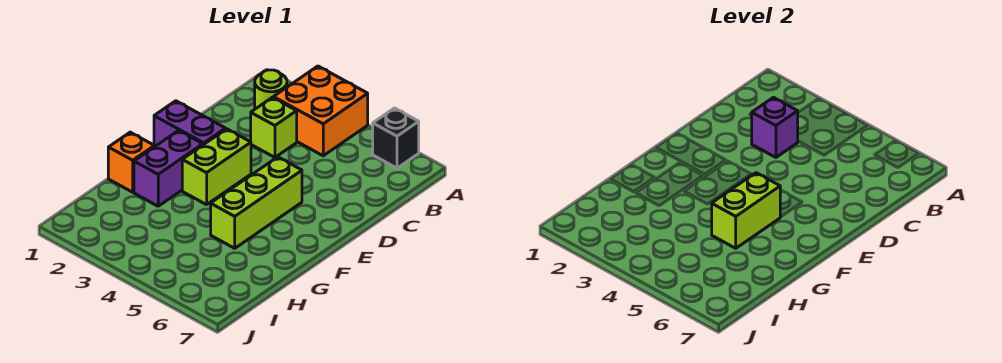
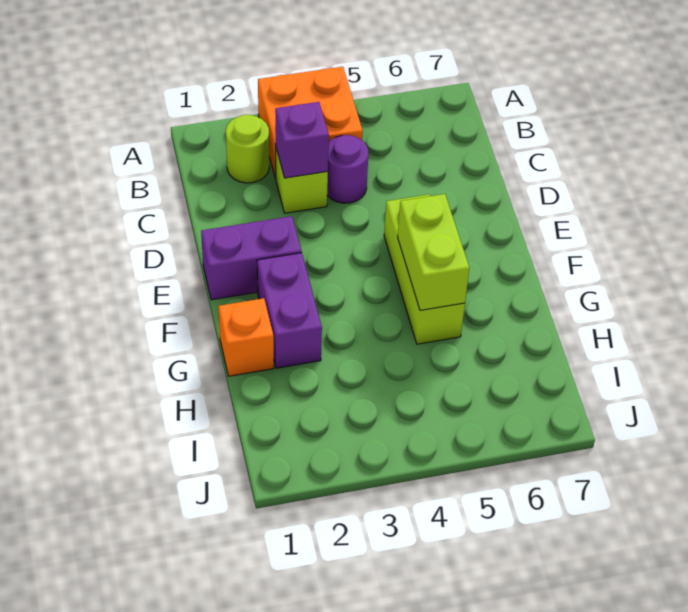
black 1x1 brick [373,108,419,168] -> none
none -> purple 1x1 round brick [327,135,369,203]
lime 1x2 brick [182,129,251,205] -> none

